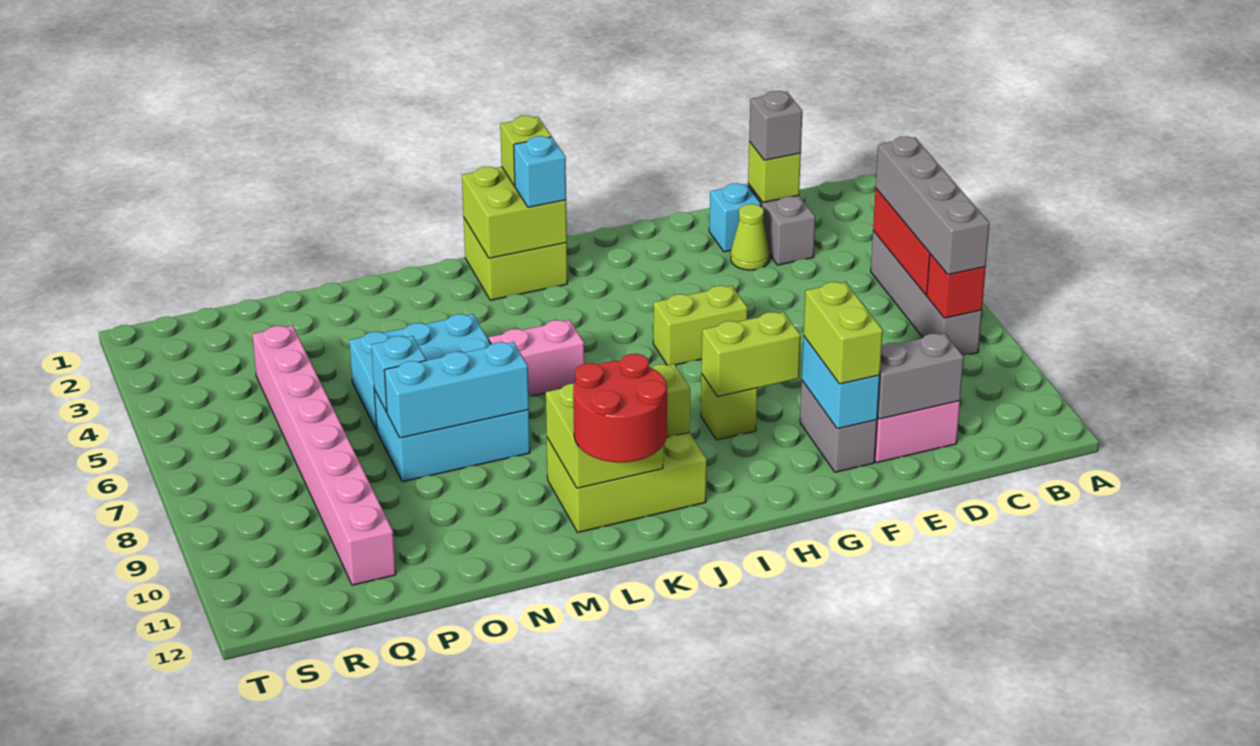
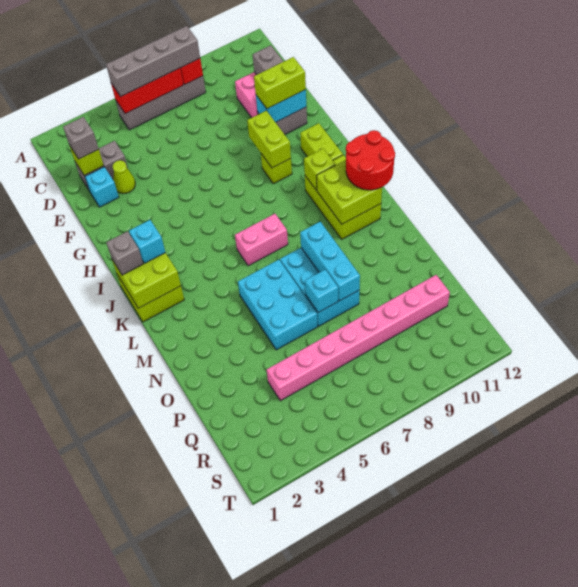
lime 1x2 brick [653,286,748,365] -> lime 1x2 brick moved to [300,123,343,160]
lime 1x1 brick [500,116,551,186] -> grey 1x1 brick [106,231,143,275]
pink 1x2 brick [489,320,584,396] -> pink 1x2 brick turned to [235,214,288,266]

